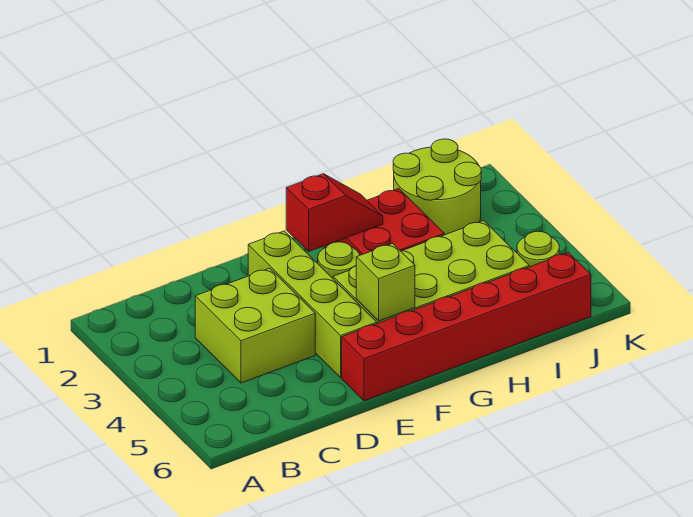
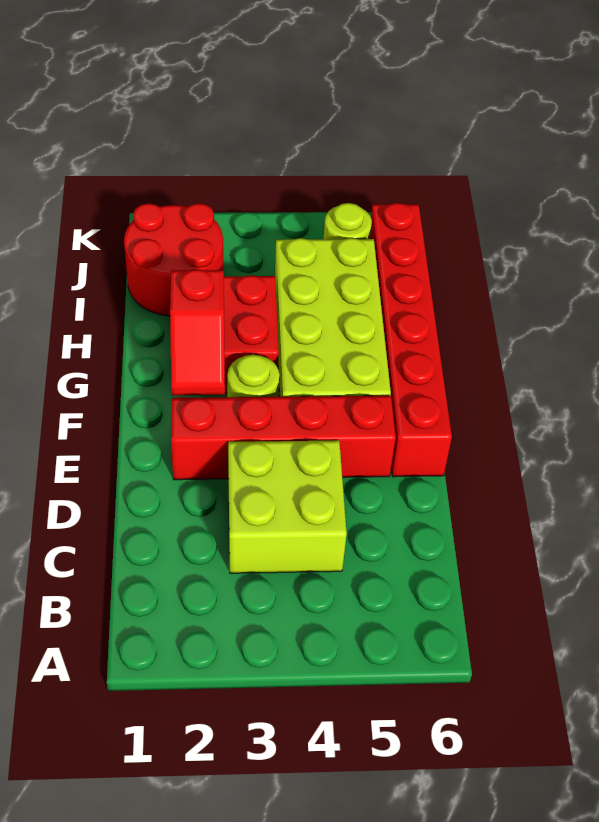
lime 1x4 brick [248,231,377,378] -> red 1x4 brick [171,396,396,480]
red 1x2 slope [286,174,383,251] -> red 1x2 slope turned to [170,269,225,395]
lime 1x1 brick [356,243,415,321] -> none
lime 2x2 round brick [393,139,481,235] -> red 2x2 round brick [124,203,223,316]

